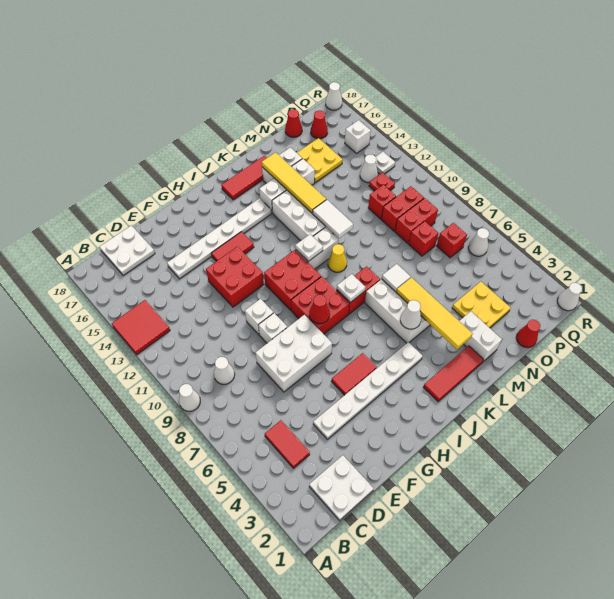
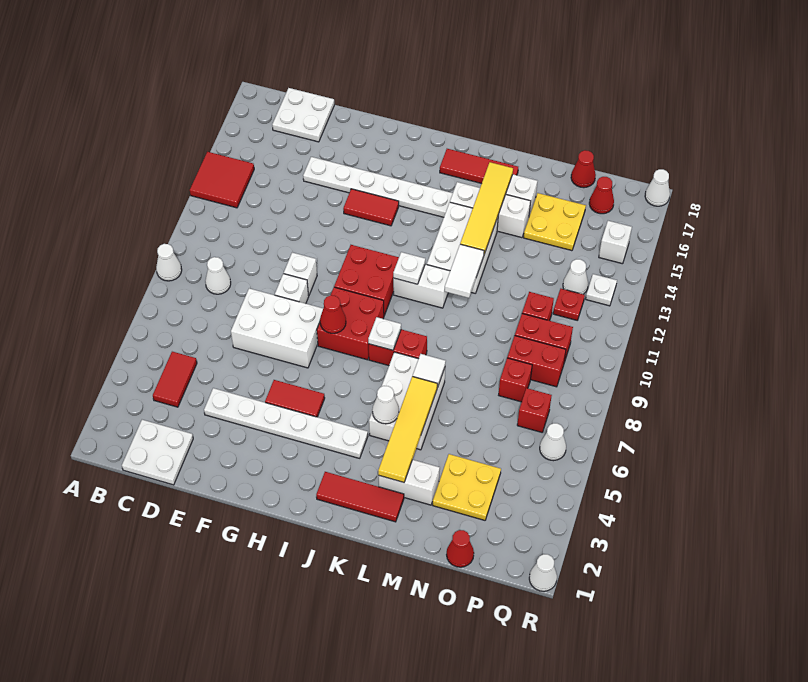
red 2x2 brick [206,247,264,307] -> none
yellow 1x1 cone [328,244,347,272] -> none
white 1x2 brick [460,311,502,362] -> white 1x2 brick turned to [378,460,440,505]

